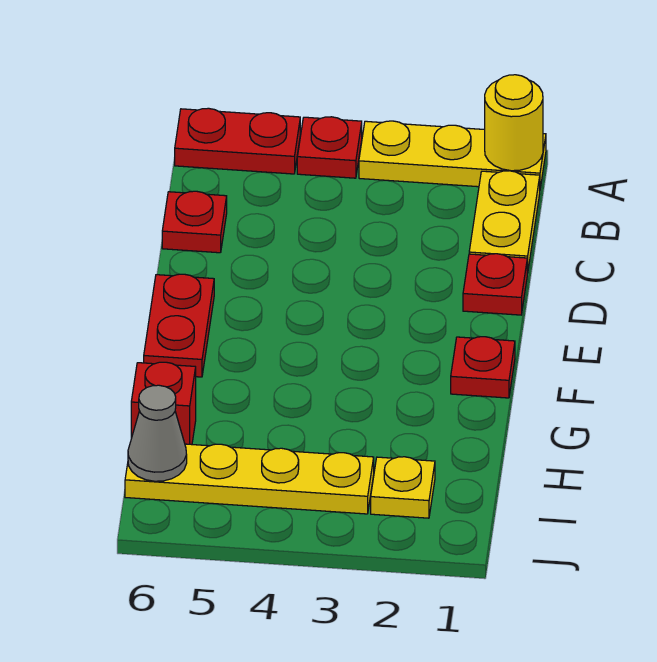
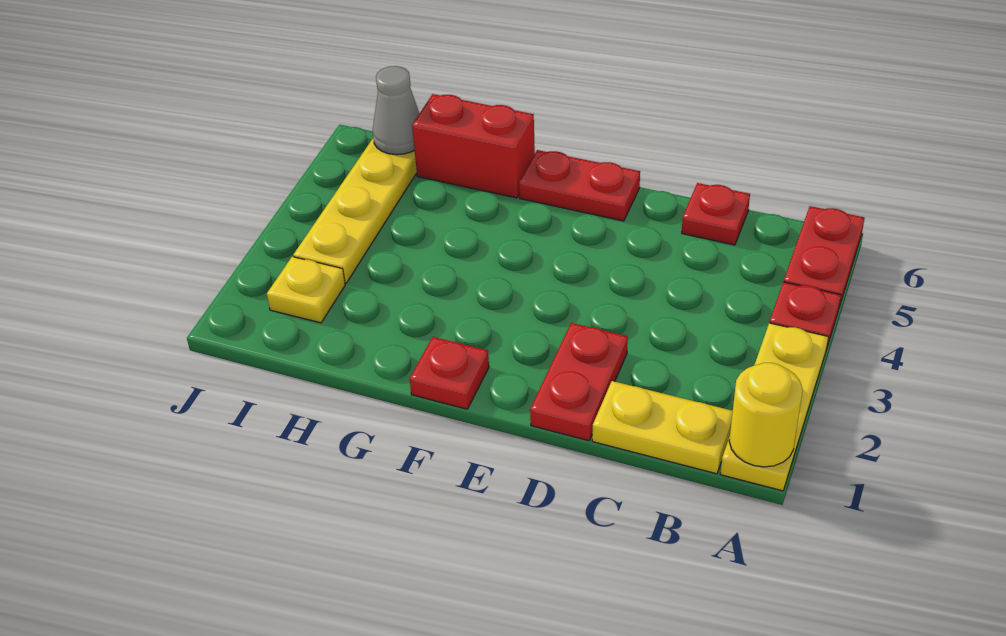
red 1x1 plate [463,254,527,315] -> red 1x2 plate [530,323,628,441]
red 1x1 brick [131,362,196,445] -> red 1x2 brick [412,94,535,198]

